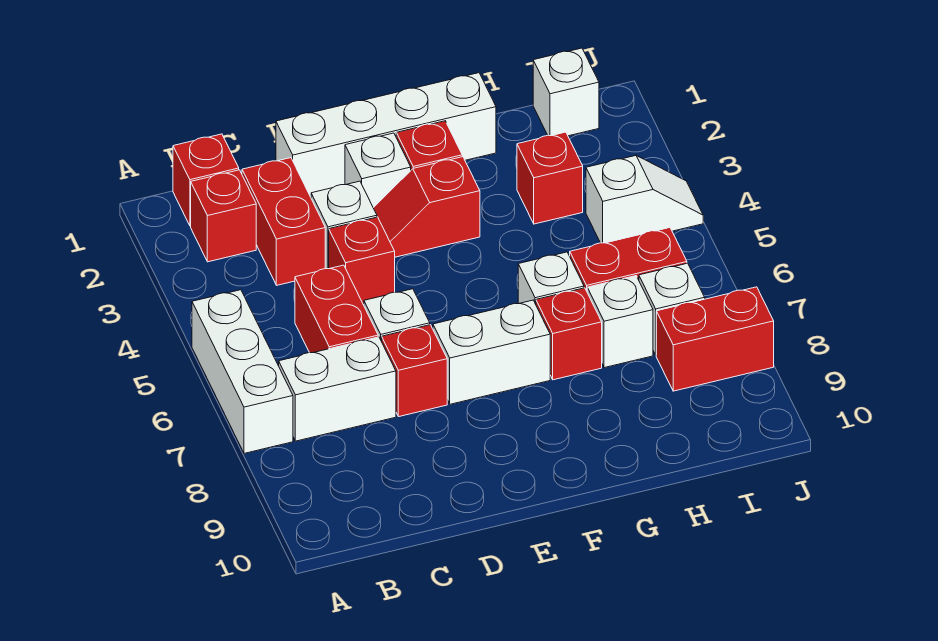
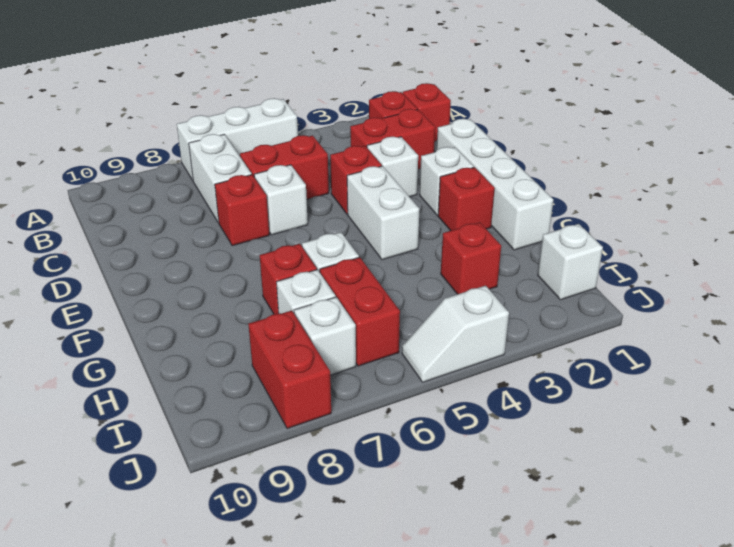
red 1x2 slope [374,157,480,257] -> none
white 1x2 brick [433,300,550,404] -> white 1x2 brick moved to [347,166,419,260]
white 1x2 slope [586,156,703,243] -> white 1x2 slope turned to [402,286,509,382]

